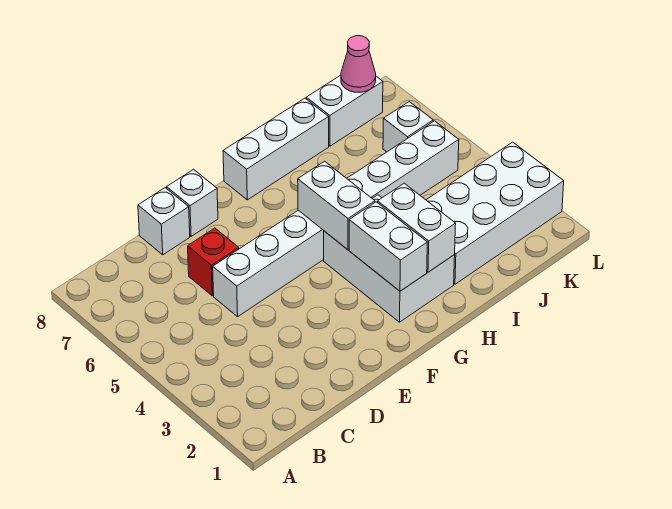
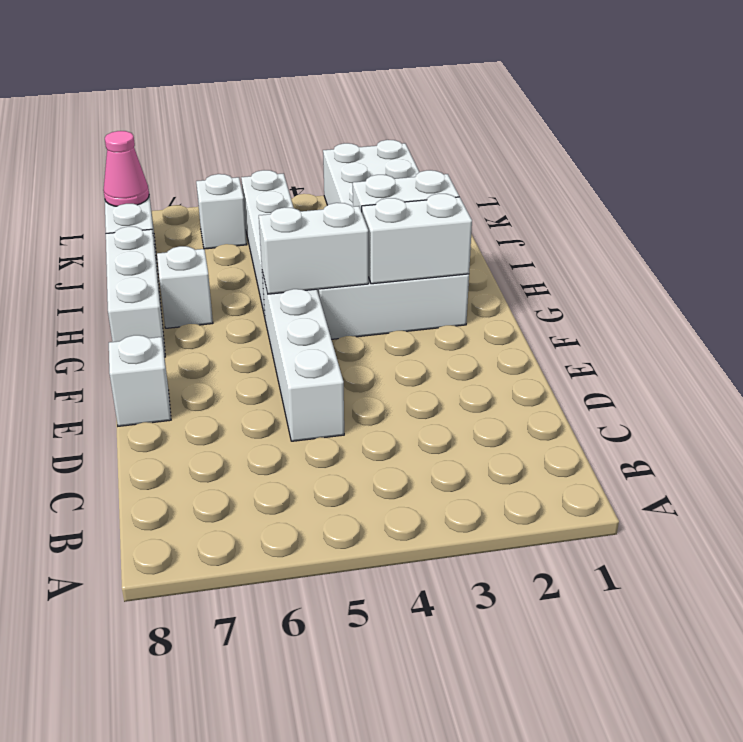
red 1x1 brick [188,228,239,296] -> none
white 1x1 brick [138,188,190,255] -> white 1x1 brick moved to [157,246,213,328]

